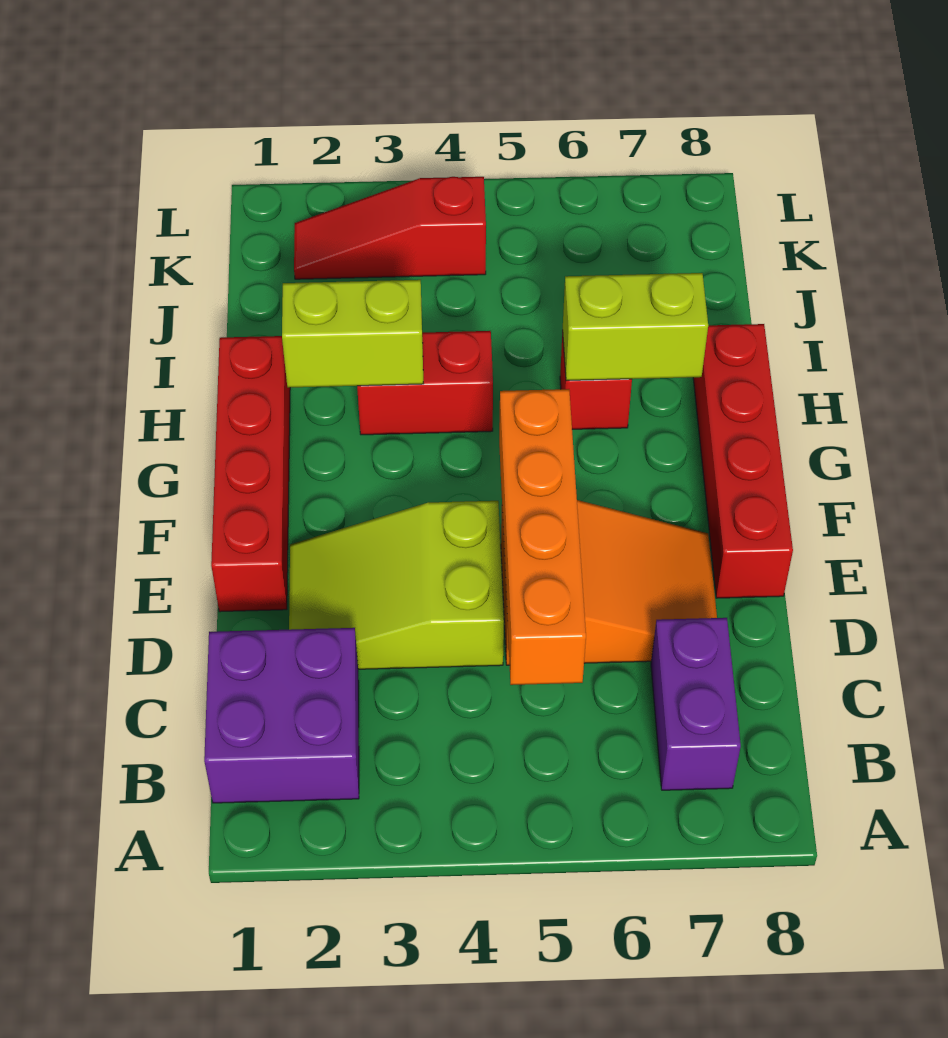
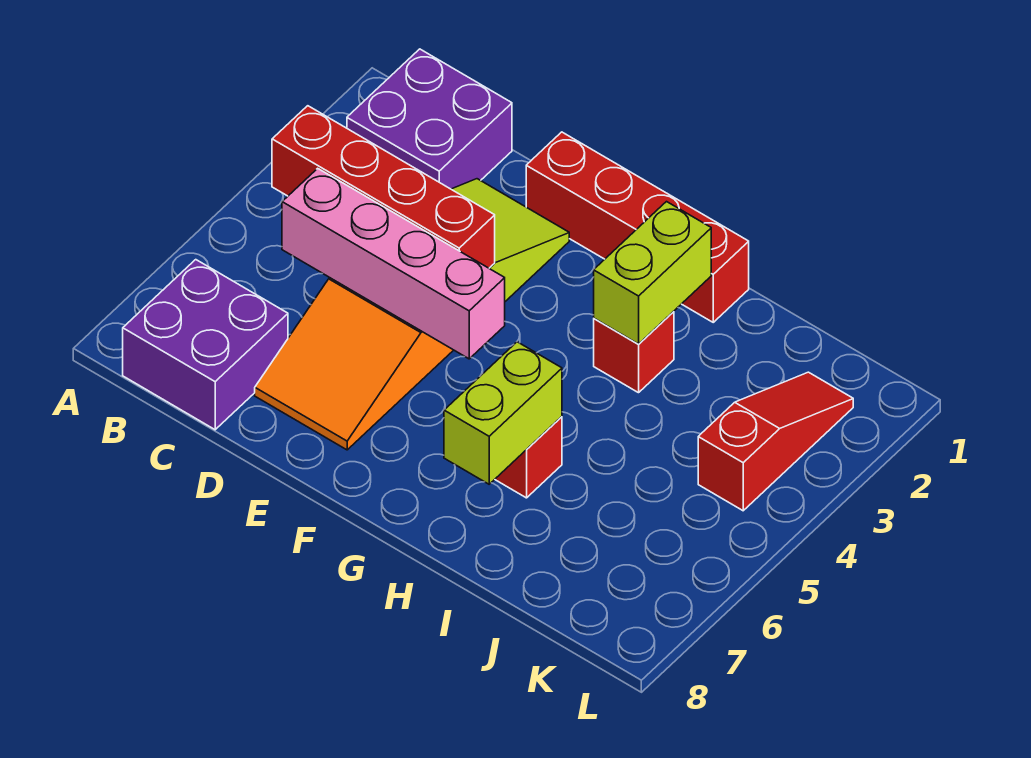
purple 1x2 brick [651,618,741,790] -> purple 2x2 brick [123,260,288,430]
orange 1x4 brick [499,389,586,685] -> pink 1x4 brick [282,168,505,359]
red 1x4 brick [693,324,793,598] -> red 1x4 brick moved to [272,106,495,268]
red 1x2 brick [357,331,493,435] -> red 1x1 brick [594,311,674,393]

